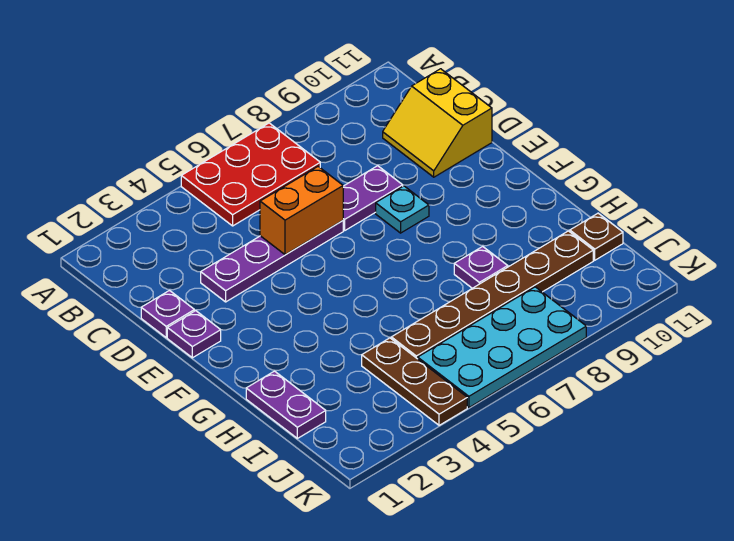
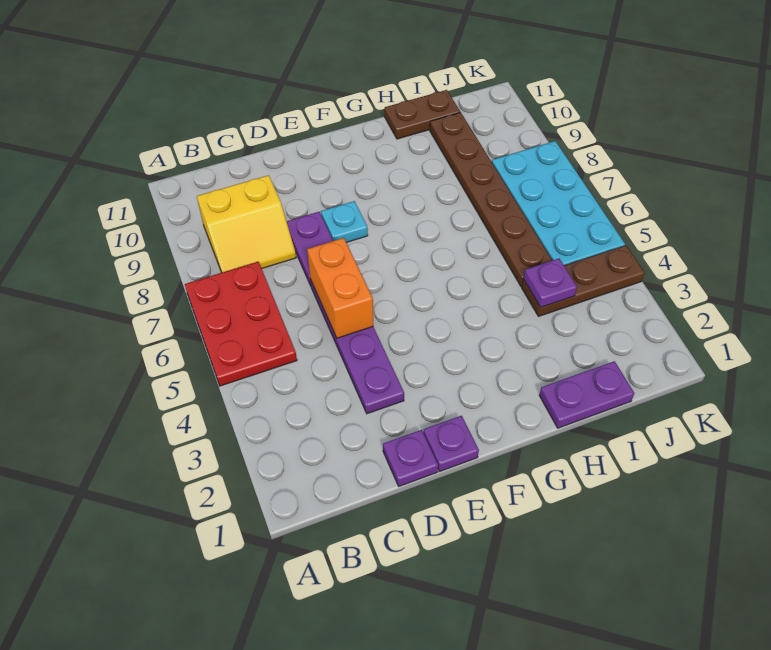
yellow 2x2 slope [383,69,492,177] -> yellow 2x2 slope moved to [197,175,296,273]
purple 1x1 plate [454,246,508,288] -> purple 1x1 plate moved to [524,259,577,307]
brown 1x1 plate [570,213,623,260] -> brown 1x2 plate [385,90,460,139]

